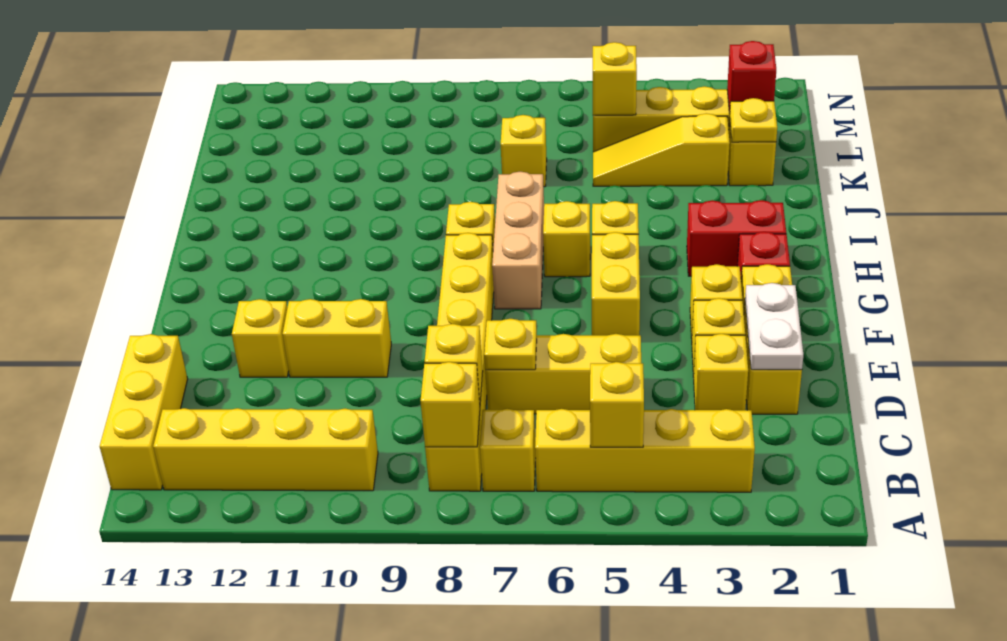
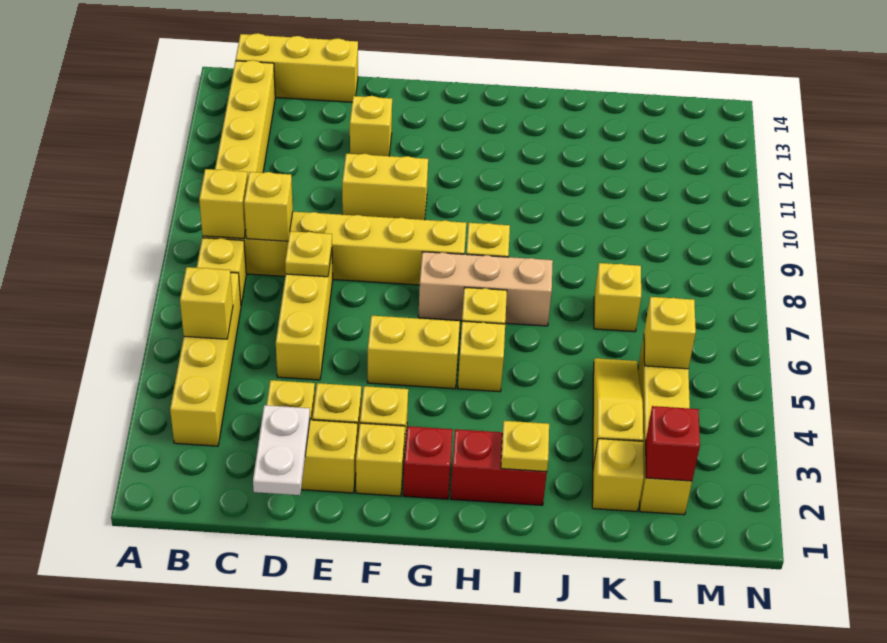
white 1x2 plate [745,283,803,370] -> white 1x2 plate turned to [253,405,310,495]
yellow 1x2 brick [283,299,391,377] -> yellow 1x2 brick turned to [342,154,428,220]
red 1x2 brick [687,200,786,276] -> red 1x2 brick turned to [451,429,547,505]
yellow 1x1 plate [730,98,777,142] -> yellow 1x1 plate moved to [501,421,549,472]

